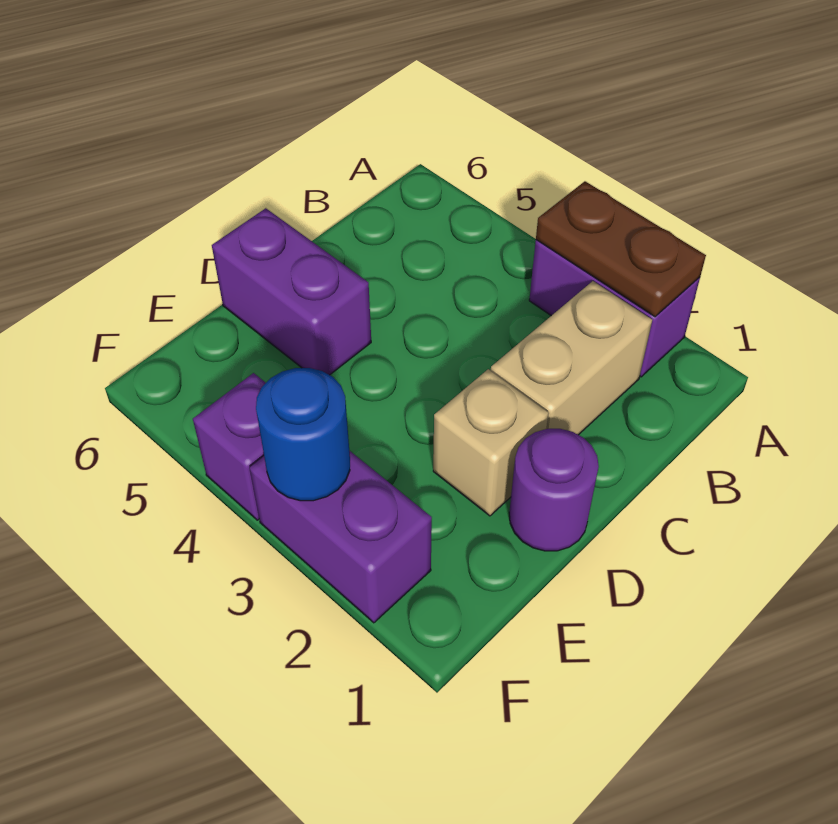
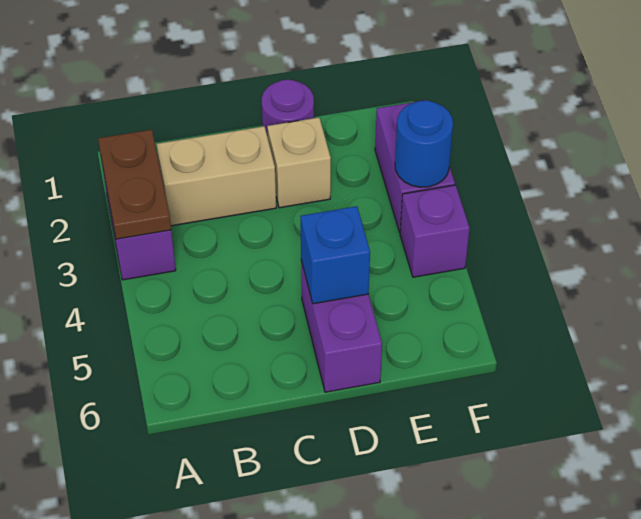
none -> blue 1x1 brick [301,206,370,304]

